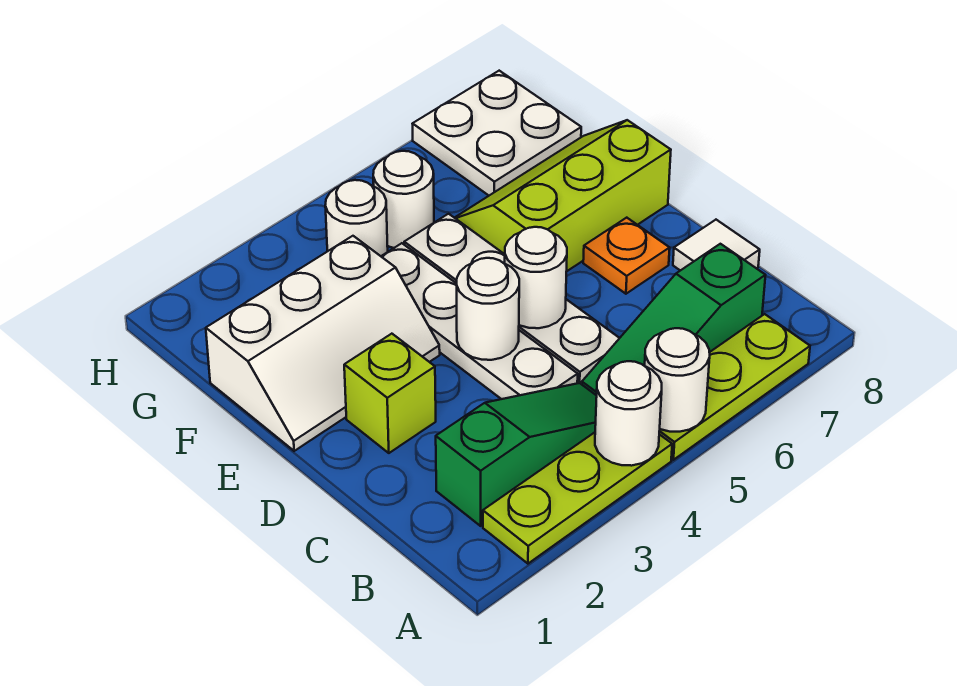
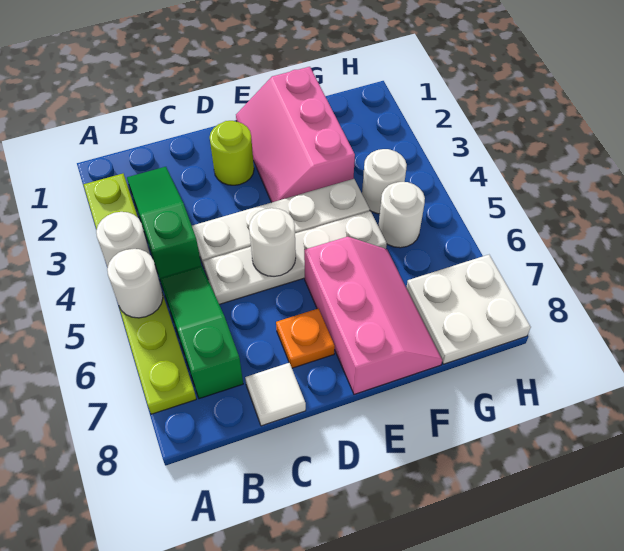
green 1x3 slope [436,383,597,526] -> green 1x3 slope turned to [127,167,201,278]
lime 1x1 brick [344,334,436,453] -> lime 1x1 round brick [209,121,254,185]
white 1x1 round brick [457,258,519,360] -> none
white 2x3 slope [206,236,440,451] -> pink 2x3 slope [236,67,355,202]
lime 2x3 slope [455,120,671,272] -> pink 2x3 slope [304,237,442,394]

